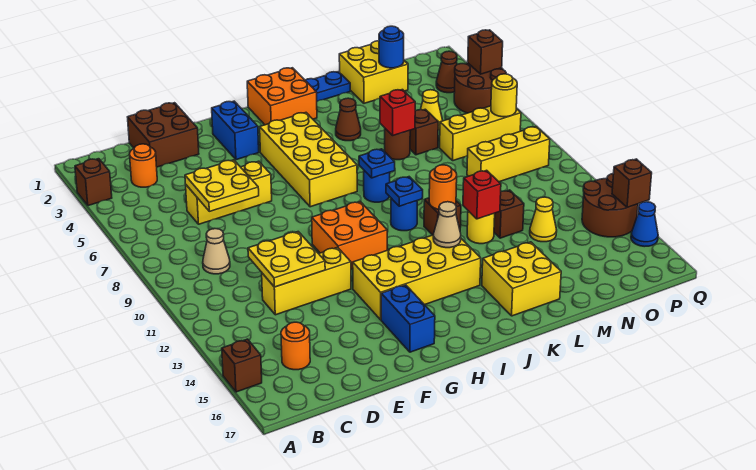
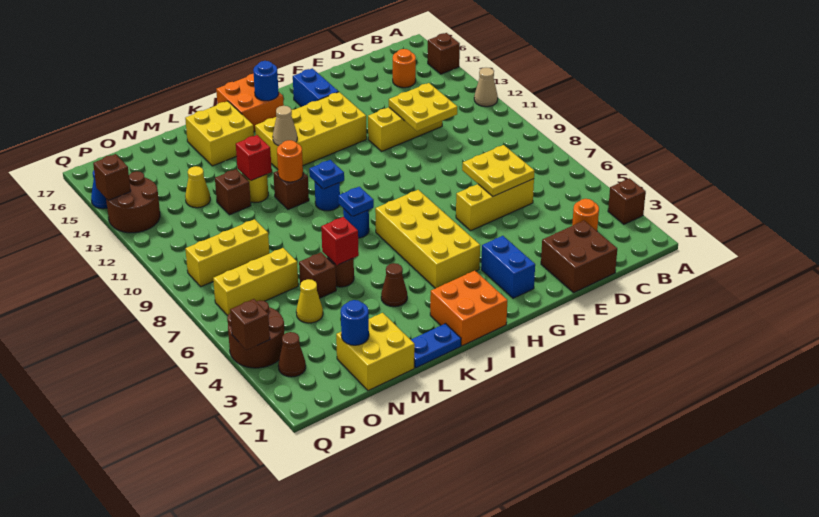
tan 1x1 cone [203,229,230,274] -> tan 1x1 cone moved to [474,68,498,107]
orange 2x2 brick [312,202,387,269] -> orange 2x2 brick moved to [216,74,284,132]
none -> blue 1x1 round brick [253,61,279,101]
yellow 1x1 round brick [491,74,517,117] -> none

